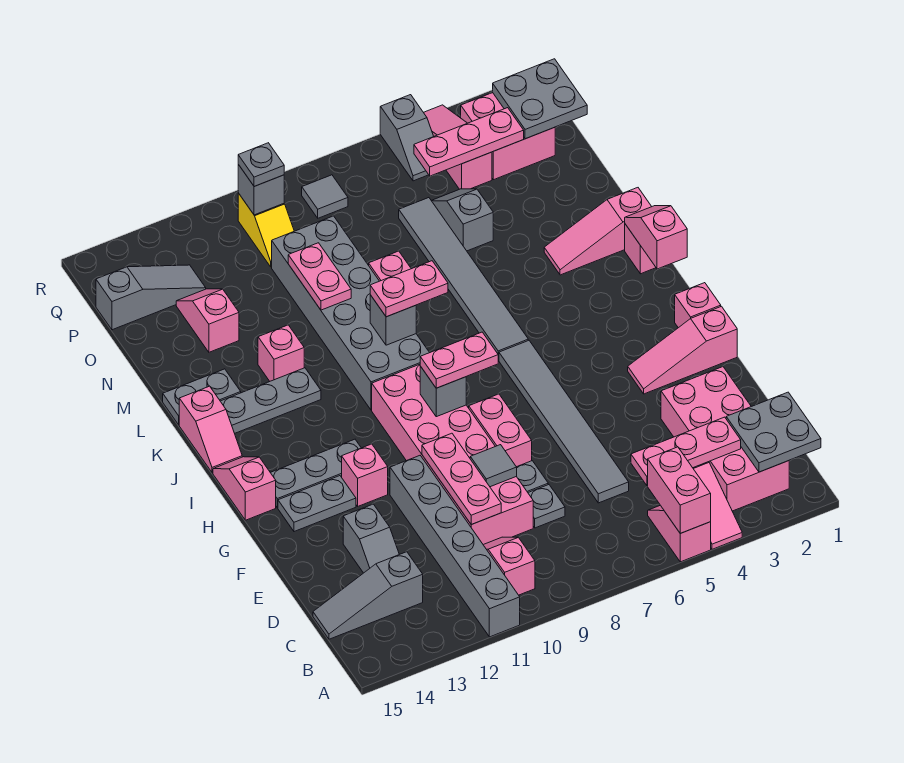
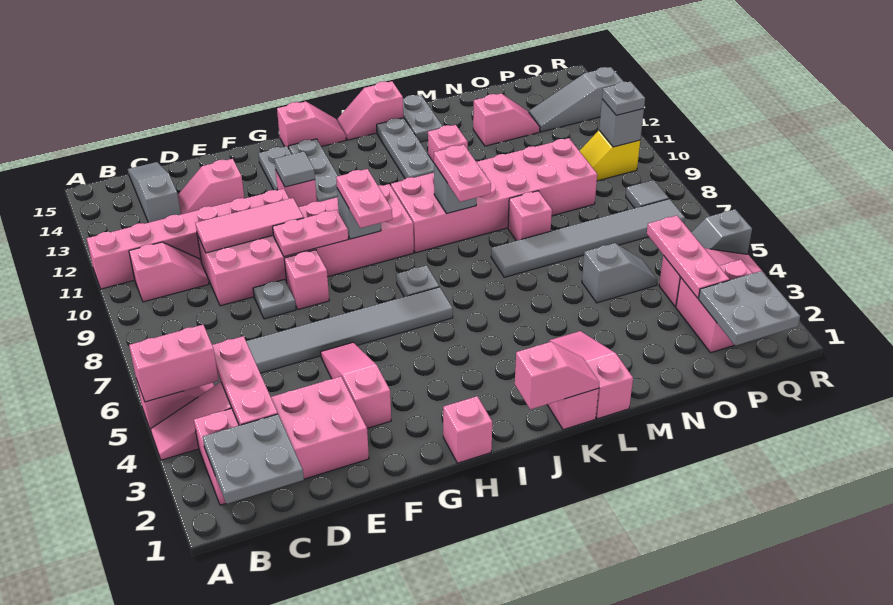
grey 1x6 brick [390,456,520,637] -> pink 1x6 brick [87,189,289,289]
grey 1x1 plate [528,484,565,528] -> grey 1x1 plate moved to [396,265,439,297]
pink 1x3 plate [422,433,501,524] -> pink 1x3 tile [196,198,304,253]
grey 1x2 slope [343,504,399,573] -> pink 1x2 slope [178,159,244,214]
grey 1x1 tile [470,445,517,487] -> grey 1x1 tile moved to [274,152,315,187]
pink 1x2 brick [469,394,532,467] -> pink 1x1 brick [284,250,329,310]
pink 1x3 slope [628,306,737,394] -> pink 1x3 slope moved to [321,342,391,428]
grey 1x6 tile [399,198,528,360] -> grey 1x6 tile moved to [491,199,685,277]
grey 2x6 brick [272,216,429,410] -> pink 2x6 brick [391,138,597,253]
pink 1x2 plate [288,243,351,310] -> pink 1x2 plate moved to [273,210,348,257]
grey 1x3 slope [96,265,206,330] -> grey 1x3 slope turned to [529,67,624,132]

